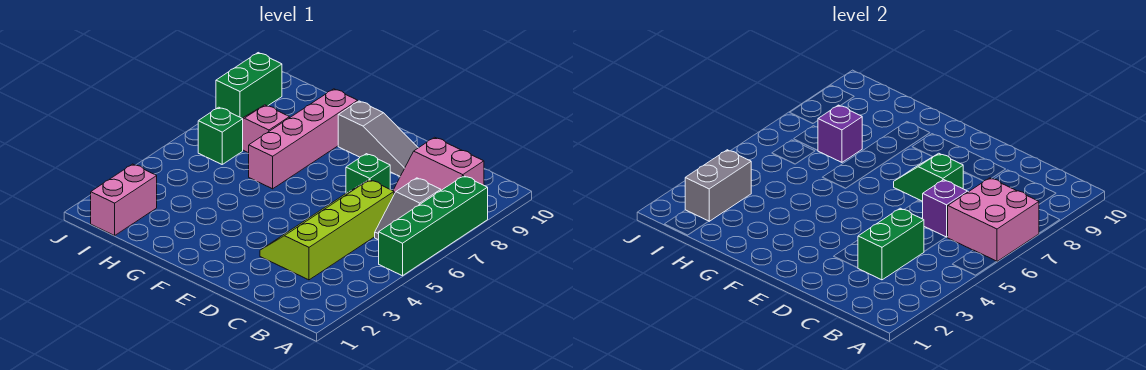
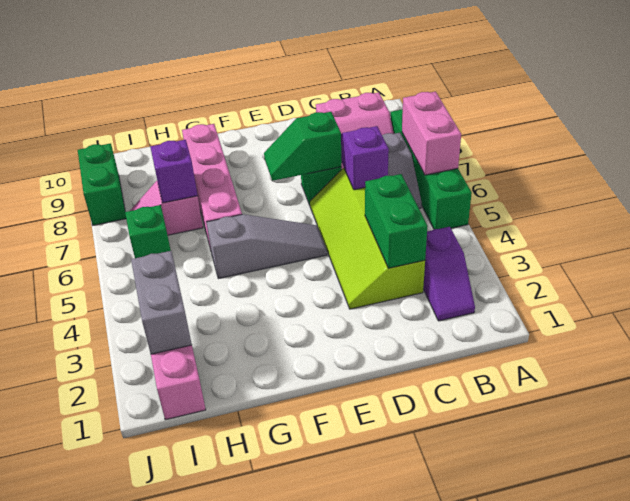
pink 2x2 brick [948,178,1039,261] -> pink 1x2 brick [402,92,461,175]
none -> purple 1x2 slope [423,227,475,321]
grey 1x3 slope [338,101,418,176] -> grey 1x3 slope moved to [206,214,327,279]

